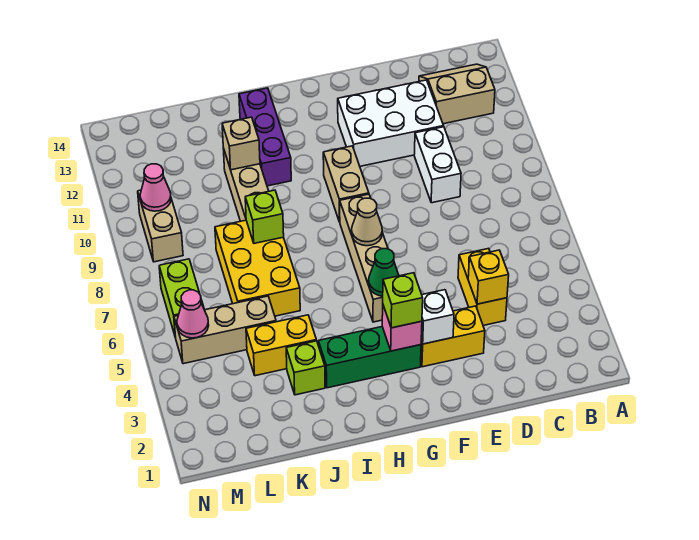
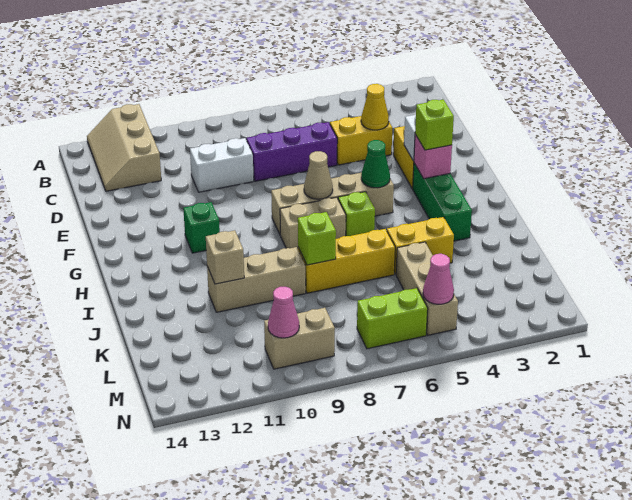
tan 2x2 slope [419,64,495,124] -> tan 2x3 slope [87,104,161,191]
yellow 1x1 brick [468,250,509,304] -> yellow 1x1 cone [361,84,389,130]
white 2x3 brick [338,80,444,166] -> none
tan 1x2 brick [323,146,369,222] -> tan 1x2 brick moved to [280,197,346,249]
none -> green 1x1 brick [183,202,220,253]
purple 1x3 brick [239,88,291,186] -> purple 1x3 brick moved to [247,122,337,181]
lime 1x1 brick [286,341,325,395] -> lime 1x1 brick moved to [338,192,375,236]
yellow 1x2 brick [246,315,316,376] -> yellow 1x2 brick turned to [387,217,454,274]
yellow 2x3 brick [215,220,300,316] -> yellow 1x3 brick [298,229,395,293]

